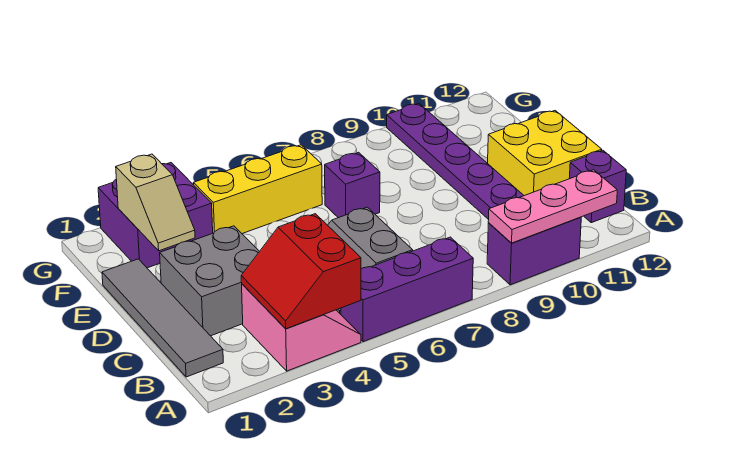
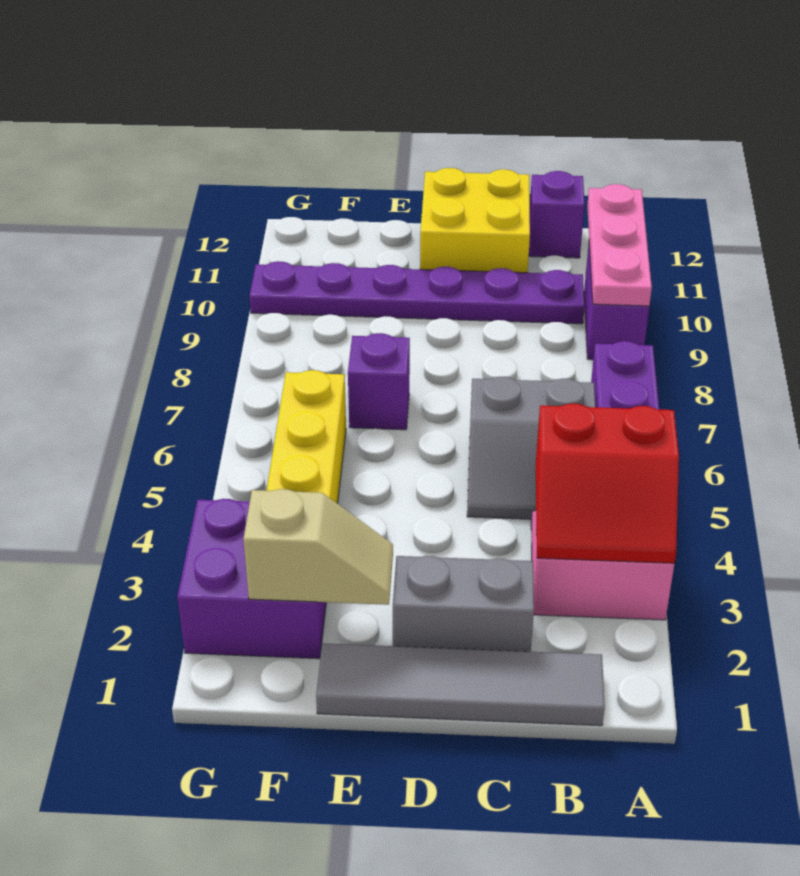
grey 2x2 brick [160,226,259,336] -> grey 1x2 brick [393,556,534,652]

